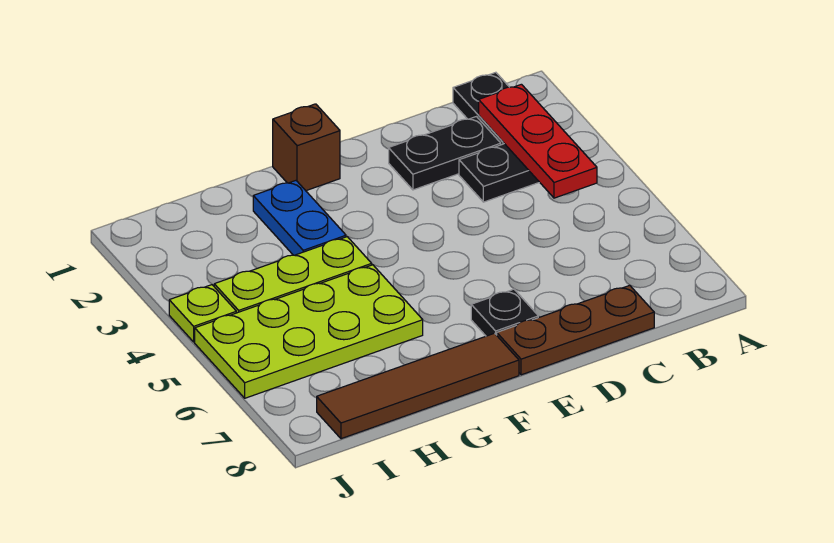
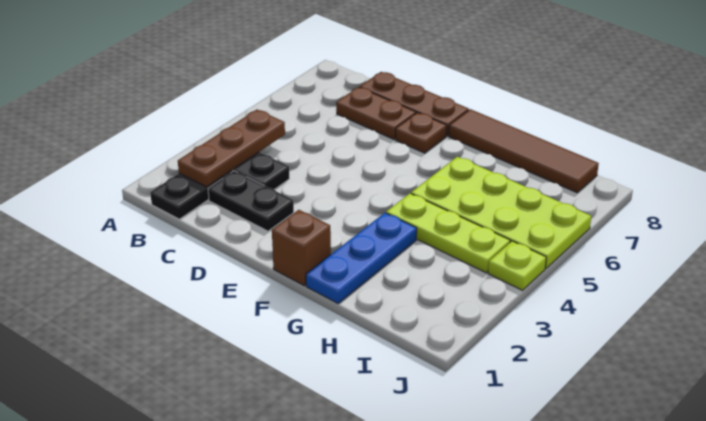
red 1x3 plate [479,84,597,198] -> brown 1x3 plate [178,110,285,187]
none -> brown 1x2 plate [336,87,416,139]
black 1x1 plate [471,289,538,336] -> brown 1x1 plate [396,112,447,153]
blue 1x2 plate [253,181,346,255] -> blue 1x3 plate [306,213,417,303]

